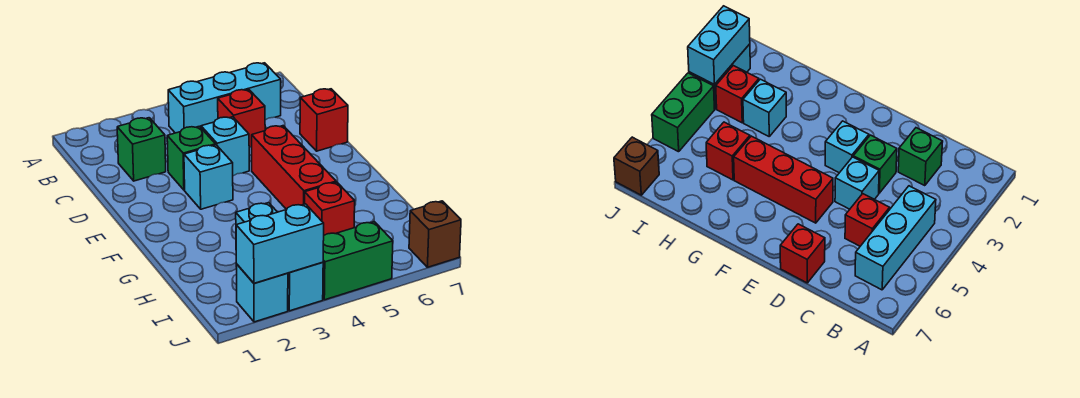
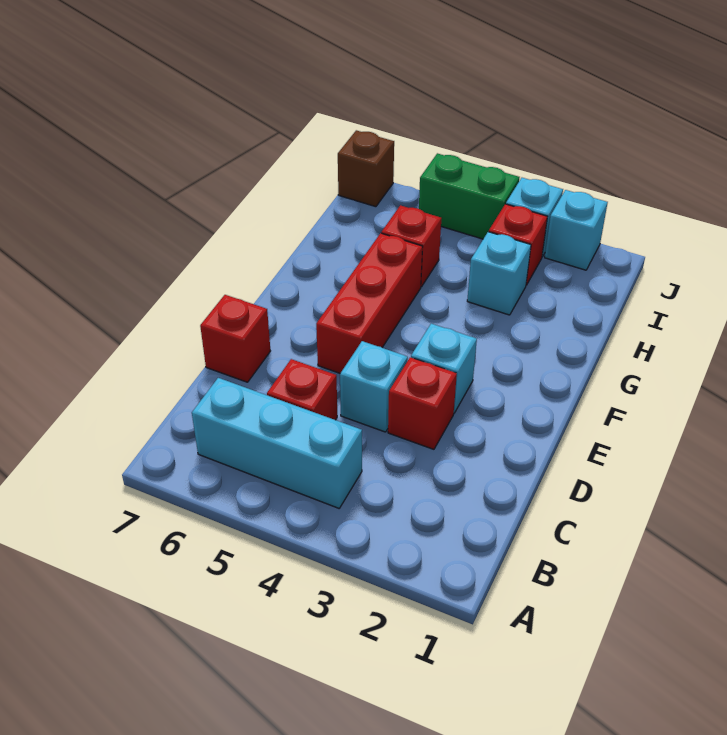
green 1x1 brick [117,118,166,181] -> none
green 1x1 brick [167,126,216,190] -> red 1x1 brick [388,357,457,449]
cyan 1x2 brick [236,204,324,283] -> none

